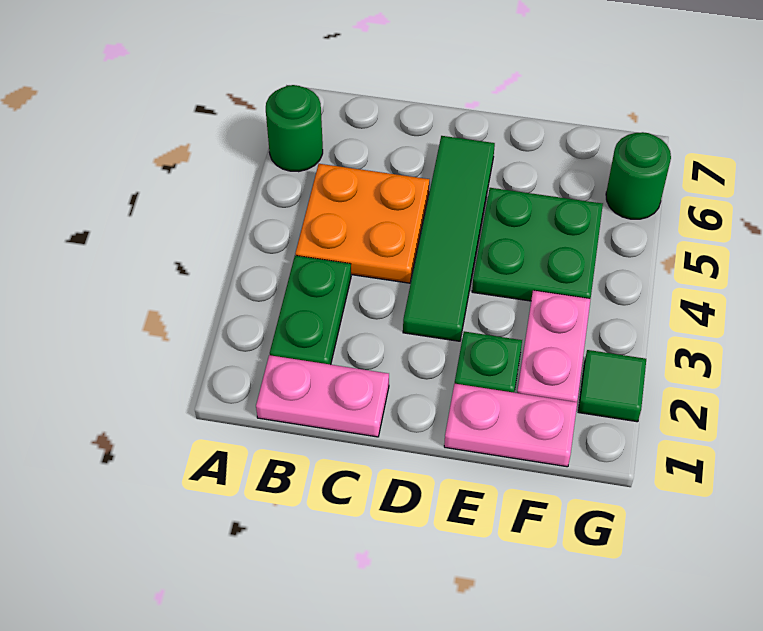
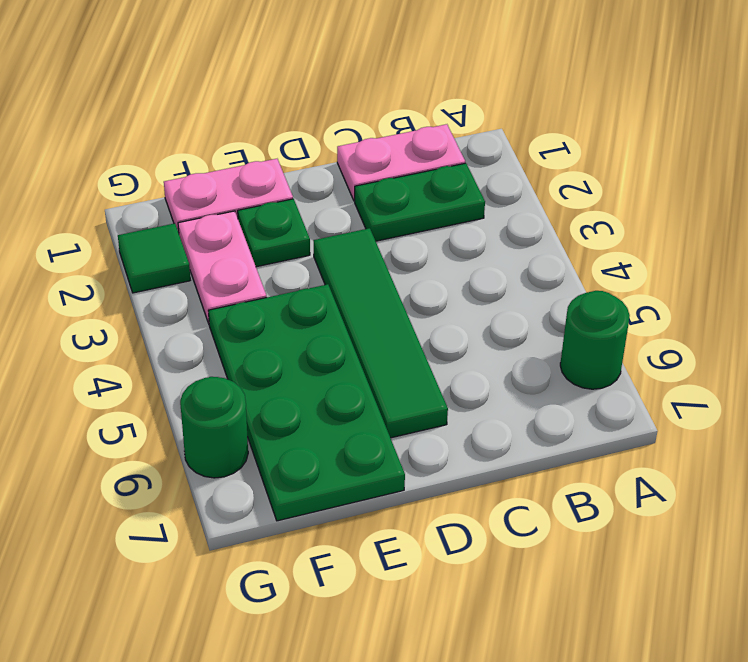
green 1x2 plate [270,255,351,365] -> green 1x2 plate turned to [355,163,485,241]
orange 2x2 plate [295,164,429,283] -> none
green 2x2 plate [472,188,603,301] -> green 2x4 plate [208,284,405,521]

